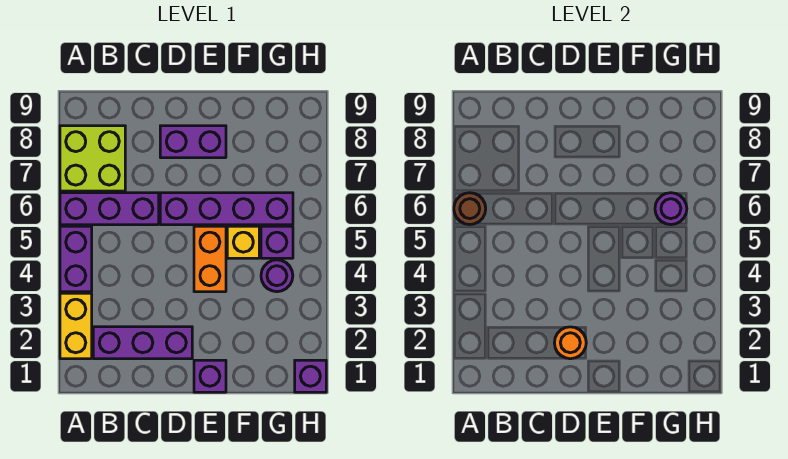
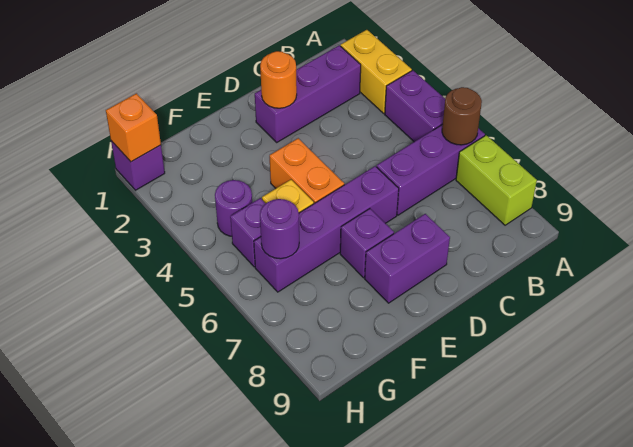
lime 2x2 brick [60,126,125,191] -> lime 1x2 brick [456,135,537,225]
purple 1x1 brick [194,360,226,392] -> purple 1x1 brick moved to [340,209,394,278]
none -> orange 1x1 brick [106,93,161,162]

